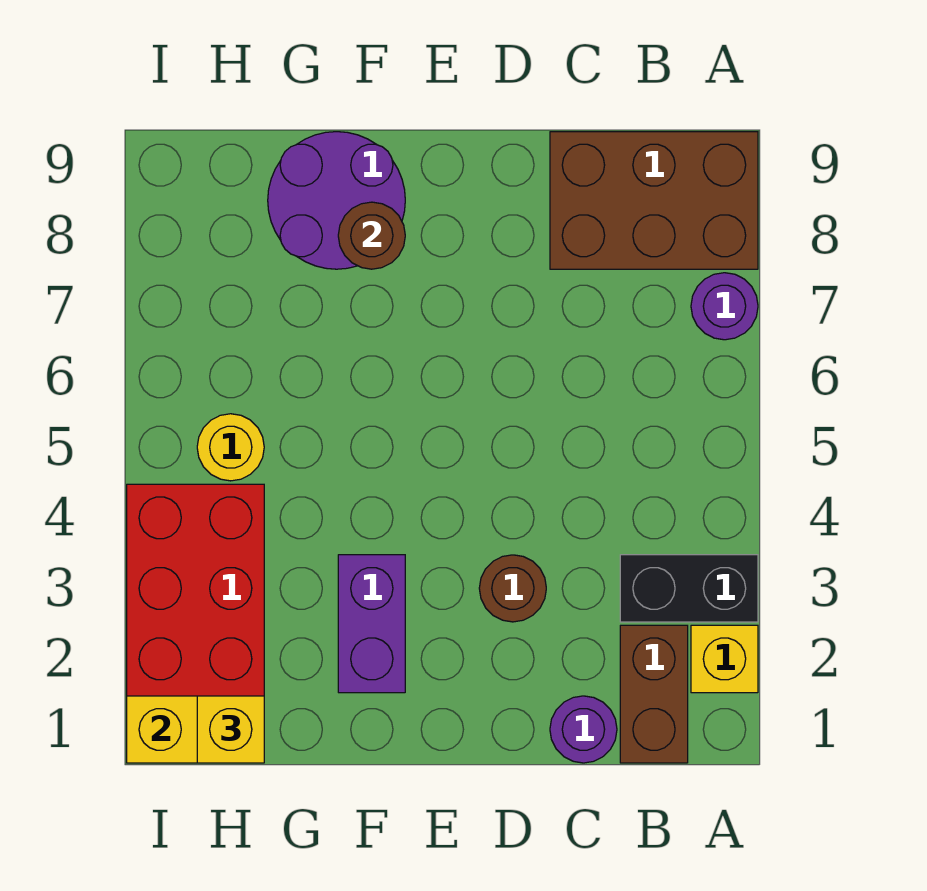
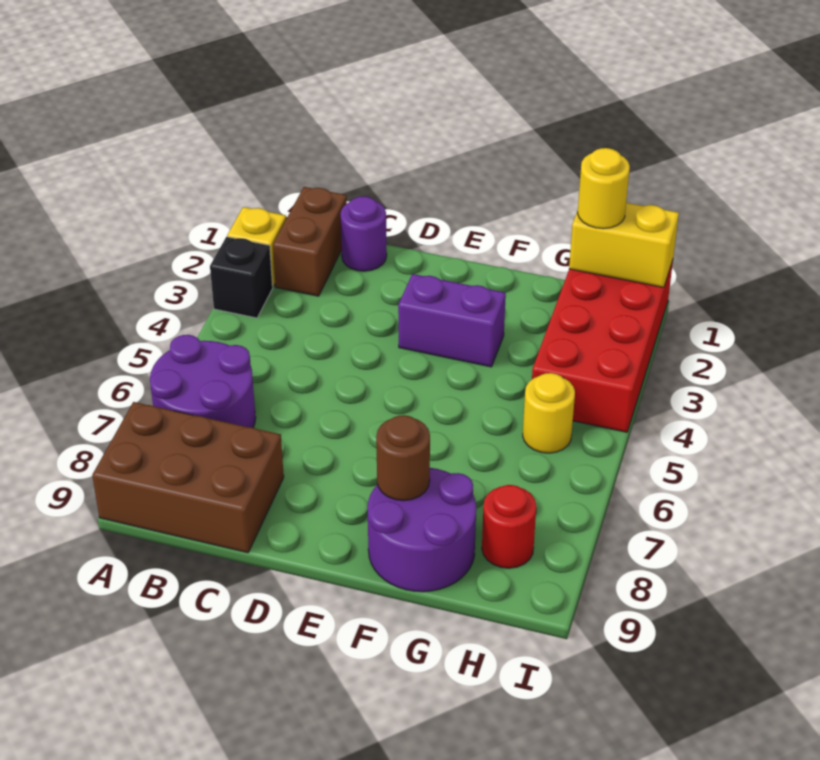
black 1x2 brick [620,555,758,622] -> black 1x1 brick [210,237,273,318]
purple 1x1 round brick [691,273,758,340] -> purple 2x2 round brick [150,335,256,428]
brown 1x1 round brick [479,555,546,622] -> none
purple 1x2 brick [338,555,405,693] -> purple 1x2 brick turned to [398,274,506,367]
yellow 1x1 brick [197,696,264,763] -> yellow 1x1 round brick [578,148,630,229]
none -> red 1x1 round brick [482,485,536,568]

